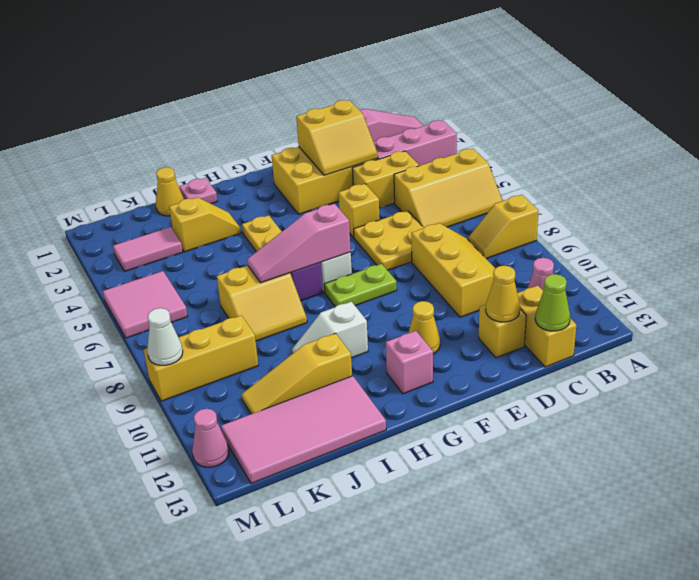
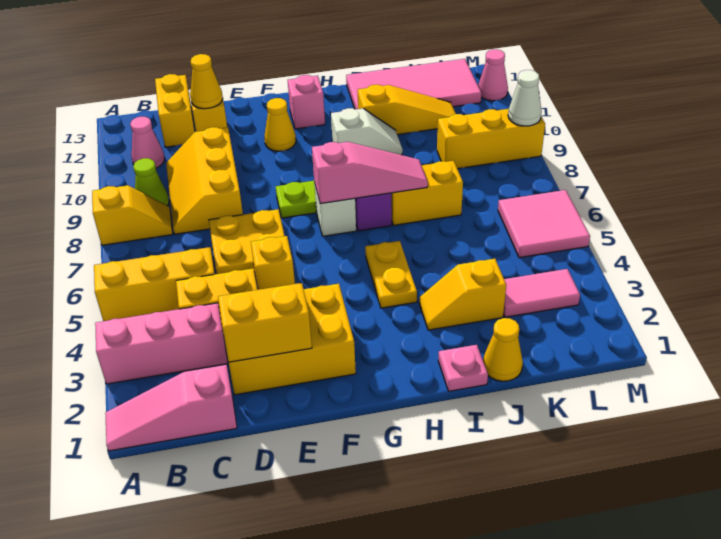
lime 1x1 cone [535,274,570,331] -> lime 1x1 cone moved to [133,158,169,206]

